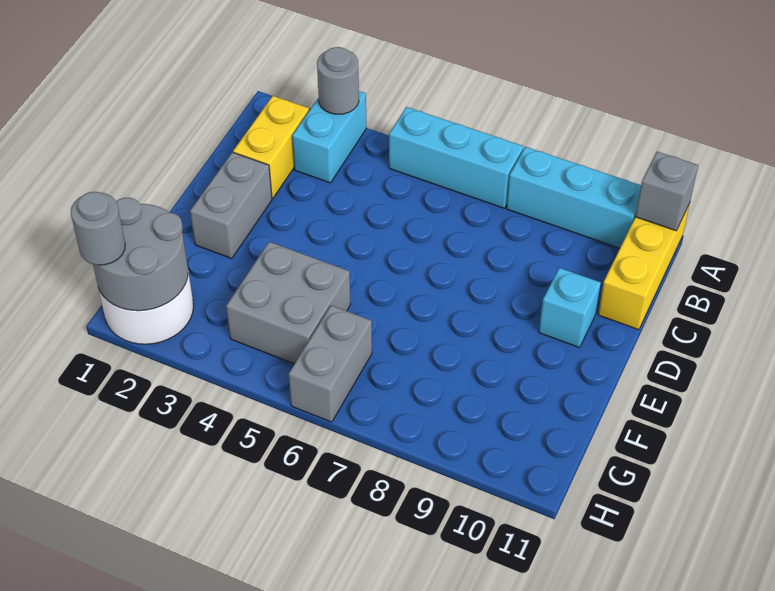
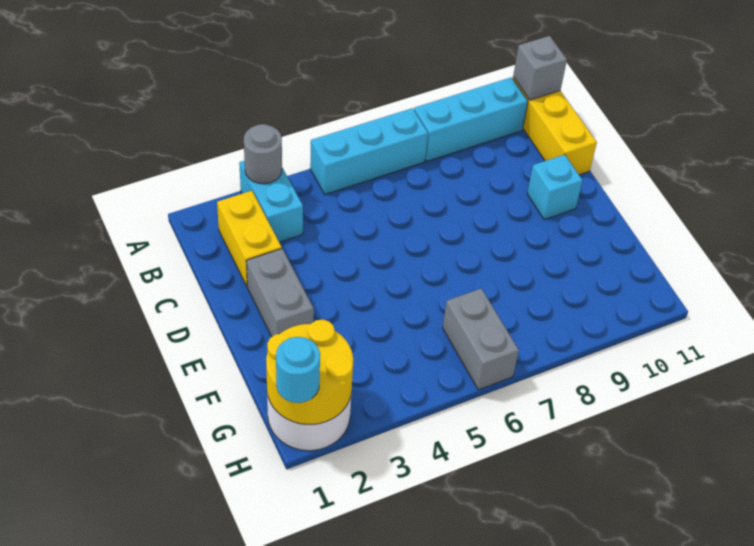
grey 2x2 brick [226,242,351,364] -> none
grey 2x2 round brick [93,198,188,311] -> yellow 2x2 round brick [266,319,353,424]
grey 1x1 round brick [71,192,125,265] -> cyan 1x1 round brick [276,337,320,403]

